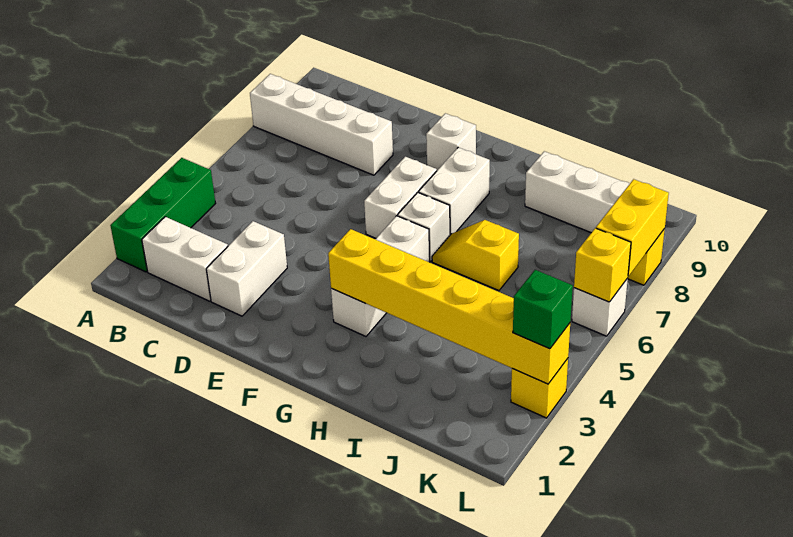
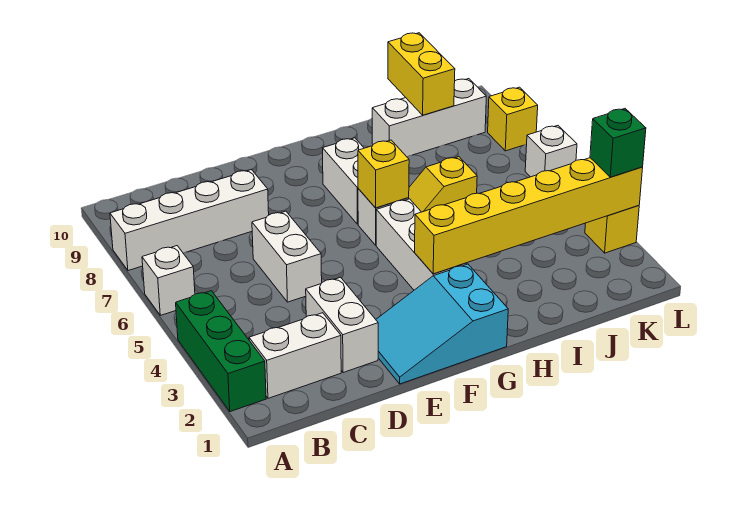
none -> cyan 2x3 slope [376,264,508,384]
white 1x2 brick [364,157,437,238] -> white 1x2 brick moved to [252,211,322,302]
white 1x1 brick [426,113,476,170] -> white 1x1 brick moved to [142,246,195,315]
yellow 1x1 brick [574,228,631,302] -> yellow 1x1 brick moved to [358,140,409,208]
yellow 1x2 brick [596,179,669,276] -> yellow 1x2 brick moved to [388,33,455,115]

